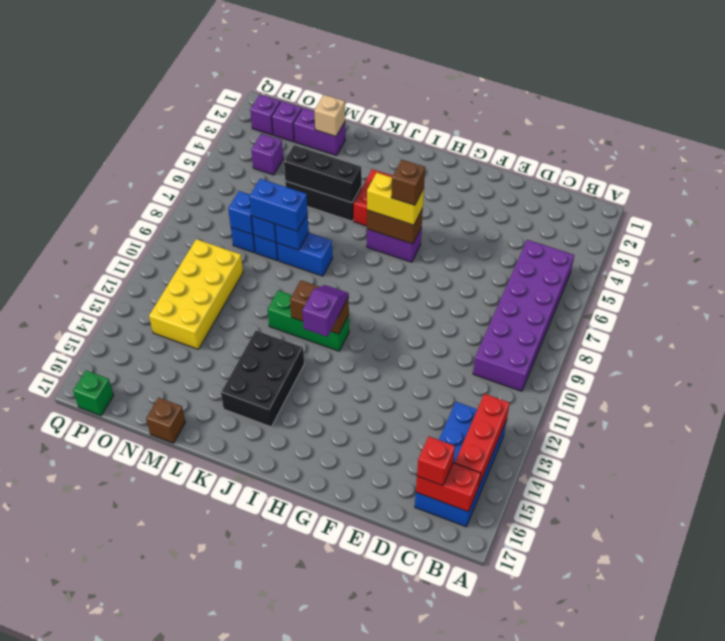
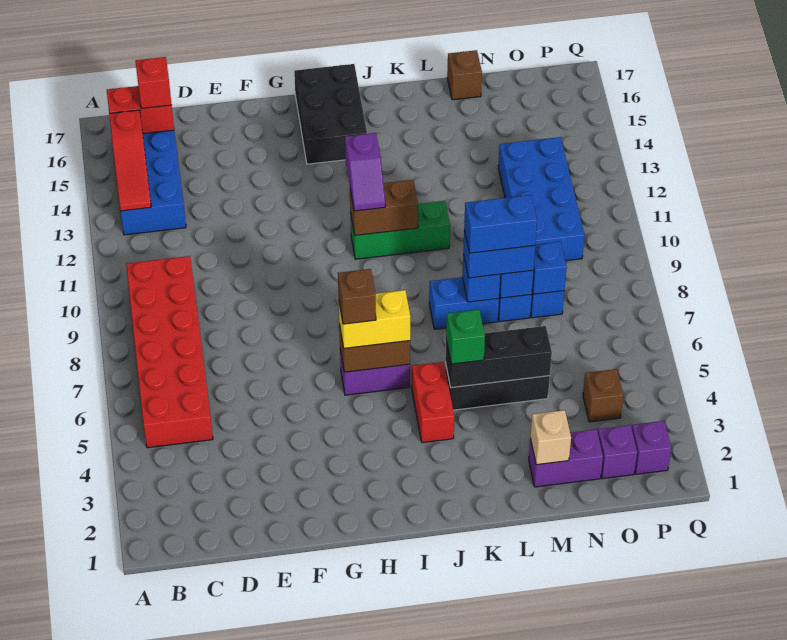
purple 2x6 brick [473,240,574,391] -> red 2x6 brick [126,256,213,448]
red 1x3 brick [455,394,510,486] -> red 1x3 slope [109,110,151,211]
black 2x3 brick [221,331,304,427] -> black 2x3 brick moved to [294,64,367,164]
none -> blue 1x2 brick [464,195,537,253]
yellow 2x4 brick [149,239,243,349] -> blue 2x4 brick [498,137,585,261]
purple 1x1 brick [251,134,283,175] -> brown 1x1 brick [583,369,623,422]
green 1x1 brick [73,370,114,416] -> green 1x1 brick moved to [446,310,485,364]

